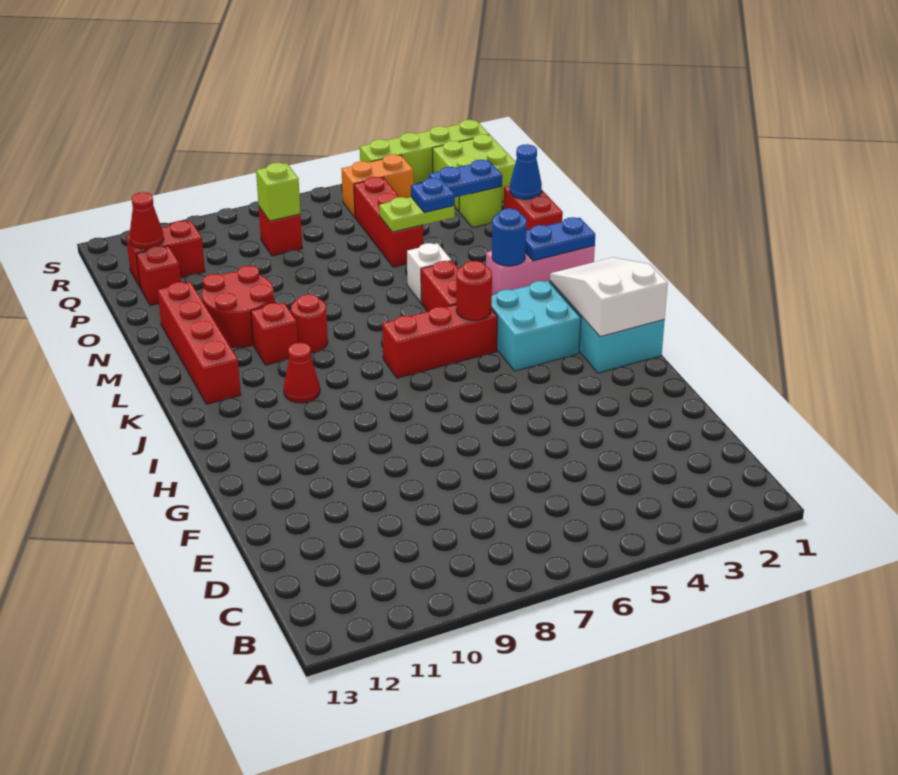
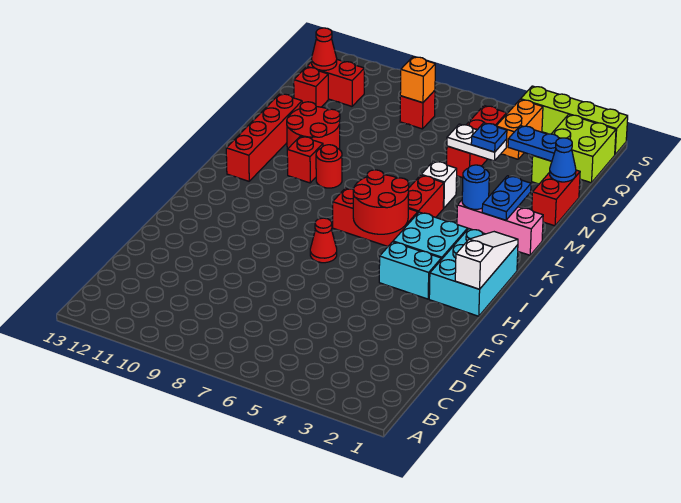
white 2x3 slope [550,257,668,337] -> white 1x3 slope [455,232,518,289]
none -> cyan 1x2 brick [379,242,441,299]
red 1x1 round brick [456,261,492,320] -> red 2x2 round brick [353,170,409,234]
red 1x1 cone [284,342,320,403] -> red 1x1 cone moved to [310,218,337,263]
blue 1x2 plate [526,217,595,261] -> blue 1x2 plate turned to [482,176,531,220]
lime 1x2 plate [379,197,455,232] -> white 1x2 plate [447,124,507,161]
lime 1x1 brick [256,163,301,221] -> orange 1x1 brick [400,57,435,103]
orange 1x2 brick [341,154,414,217] -> orange 1x2 brick turned to [497,99,543,159]

